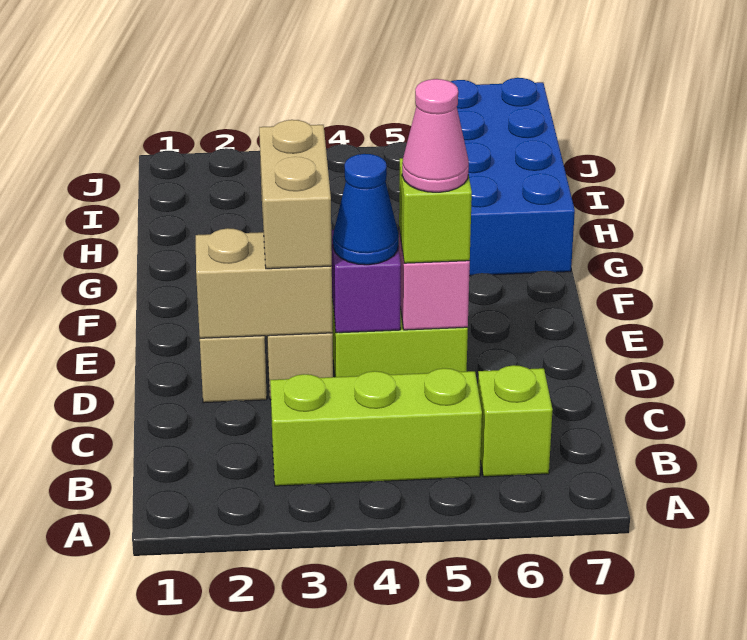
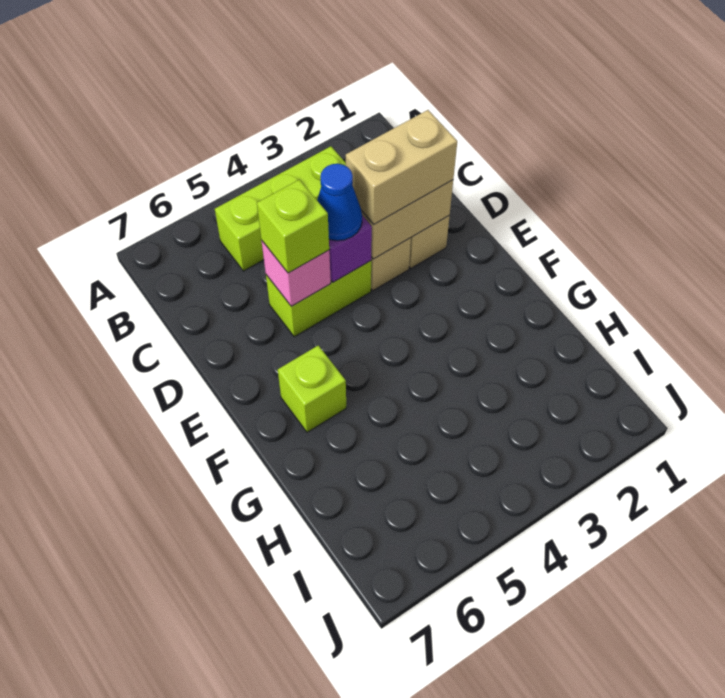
lime 1x1 brick [478,365,552,477] -> lime 1x1 brick moved to [278,346,346,432]
tan 1x2 brick [259,120,332,269] -> tan 1x2 brick turned to [346,110,457,224]
pink 1x1 cone [402,79,469,192] -> none
blue 2x4 brick [451,78,575,276] -> none

